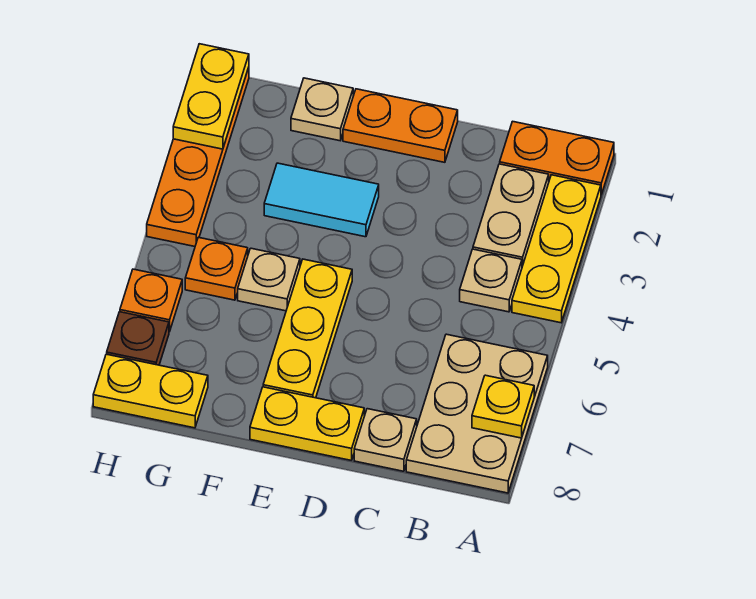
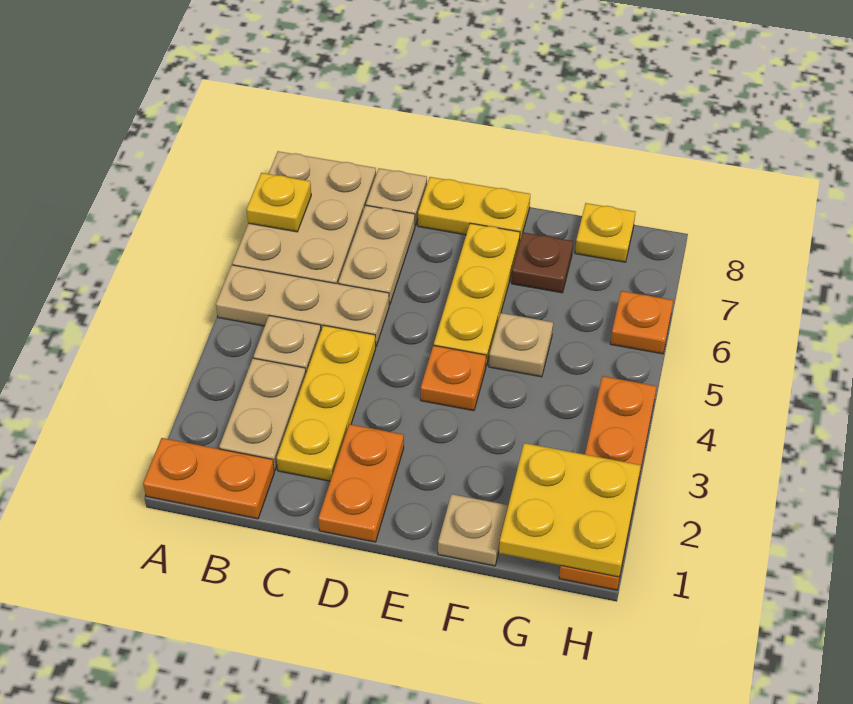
yellow 1x3 plate [512,175,601,323] -> yellow 1x3 plate moved to [277,325,376,481]
none -> tan 1x3 plate [216,265,389,346]
none -> tan 1x2 plate [338,206,415,305]
orange 1x2 plate [343,89,458,162] -> orange 1x2 plate turned to [318,424,404,542]
cyan 1x2 tile [264,163,379,237] -> none
orange 1x1 plate [185,237,248,300] -> orange 1x1 plate moved to [421,345,486,411]
yellow 1x2 plate [93,354,208,428] -> yellow 1x1 plate [575,203,636,262]
yellow 1x2 plate [173,44,249,149] -> yellow 2x2 plate [499,443,641,577]
brown 1x1 plate [107,312,169,365] -> brown 1x1 plate moved to [512,232,573,293]

